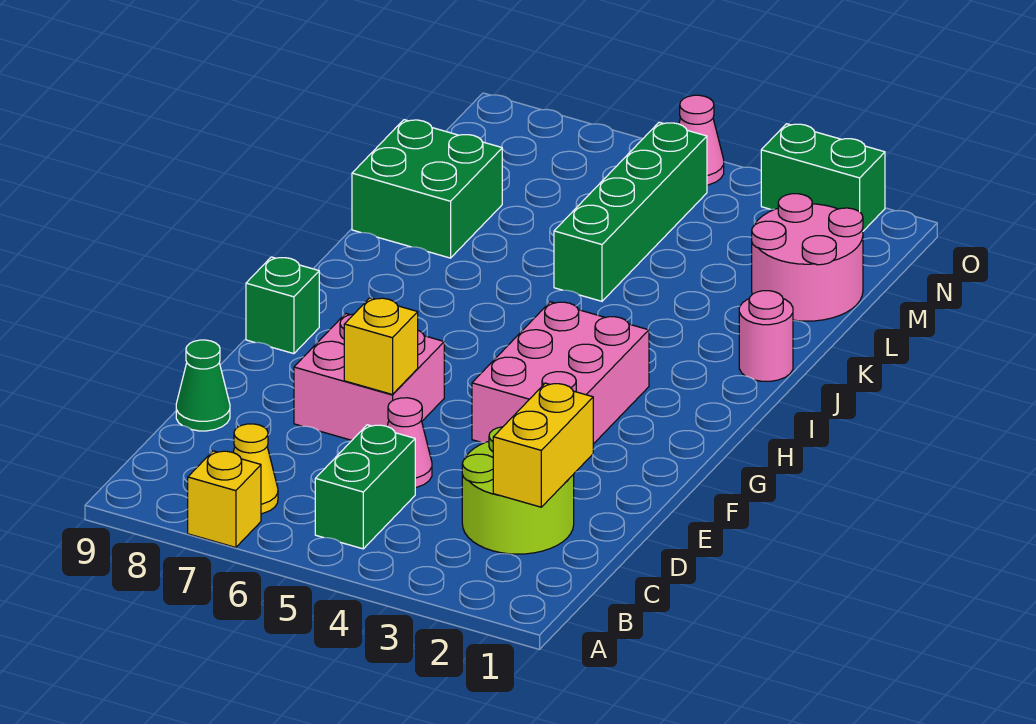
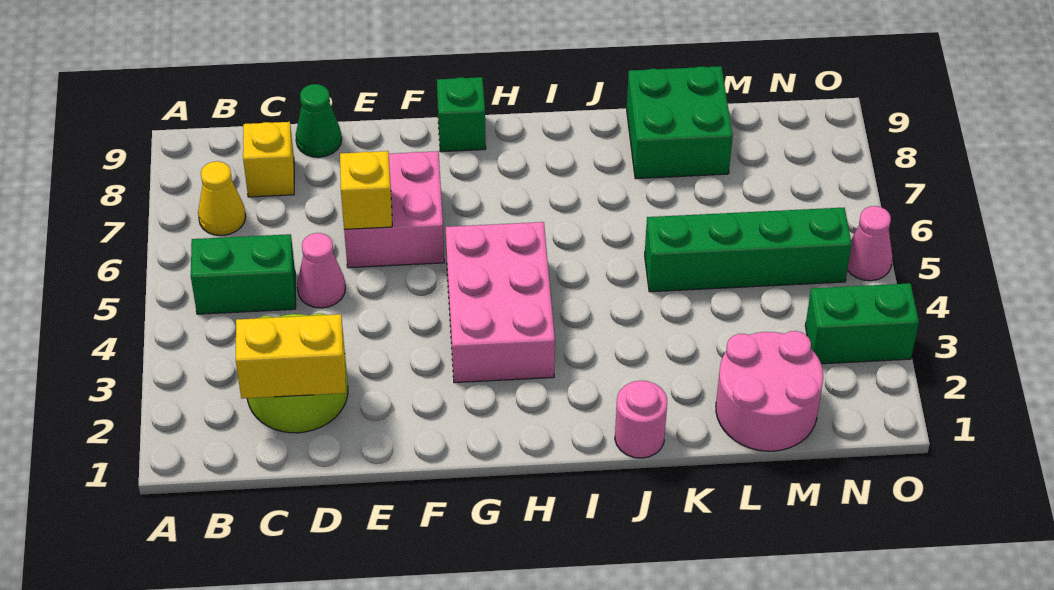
yellow 1x1 brick [188,451,261,547] -> yellow 1x1 brick moved to [243,122,294,197]
pink 2x3 brick [472,302,649,444] -> pink 2x3 brick turned to [446,222,555,383]
green 1x2 brick [761,124,885,231] -> green 1x2 brick turned to [805,283,919,364]

